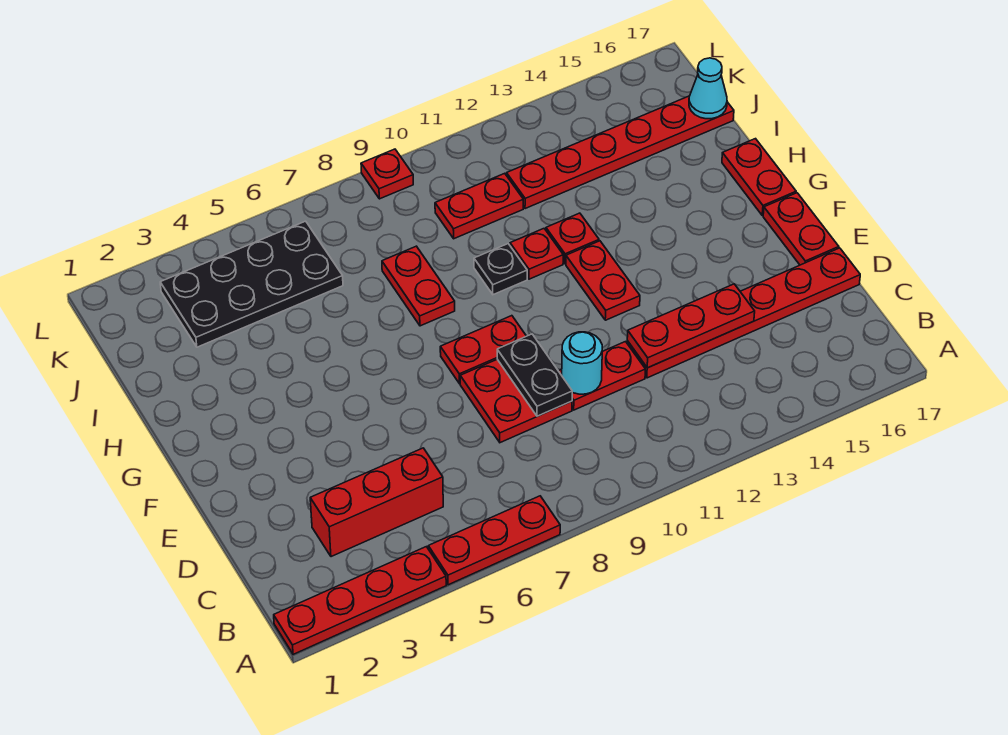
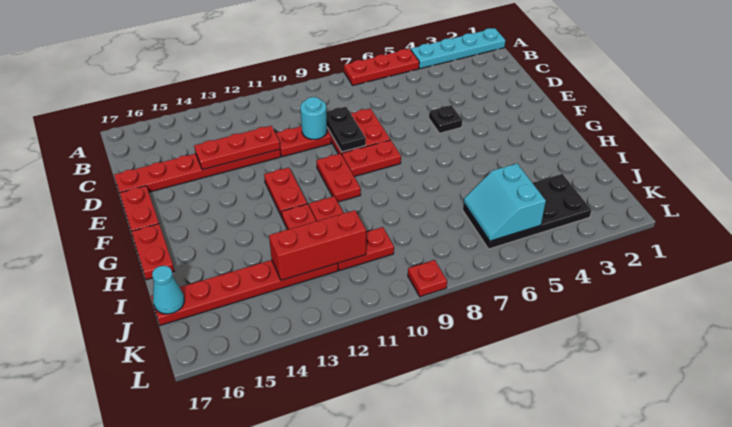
red 1x4 plate [274,547,446,654] -> cyan 1x4 plate [411,28,505,69]
red 1x3 brick [310,448,443,557] -> red 1x3 brick moved to [269,210,366,280]
red 1x2 plate [382,246,455,326] -> red 1x2 plate moved to [316,154,361,202]
black 1x1 plate [474,244,527,295] -> black 1x1 plate moved to [429,105,462,133]
none -> cyan 2x2 slope [464,164,546,241]

